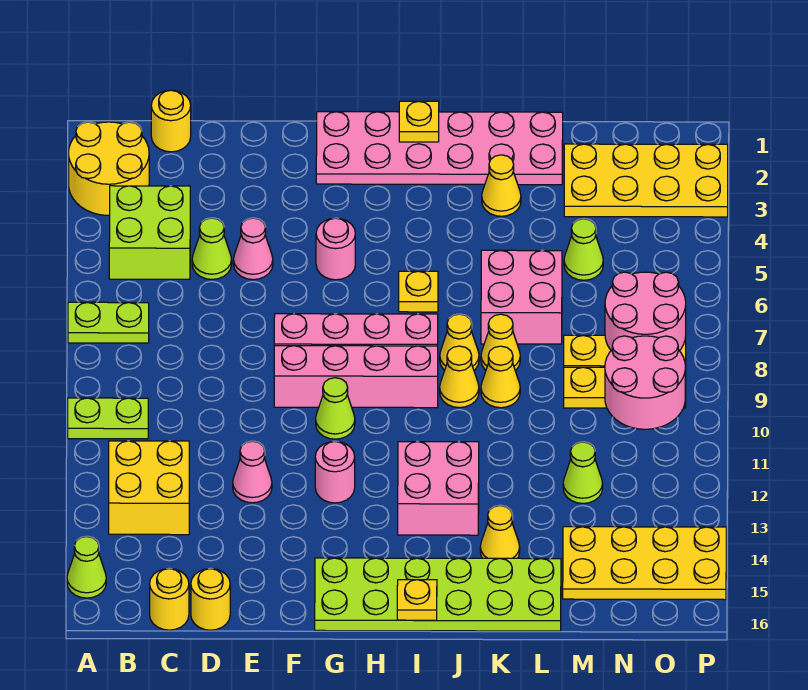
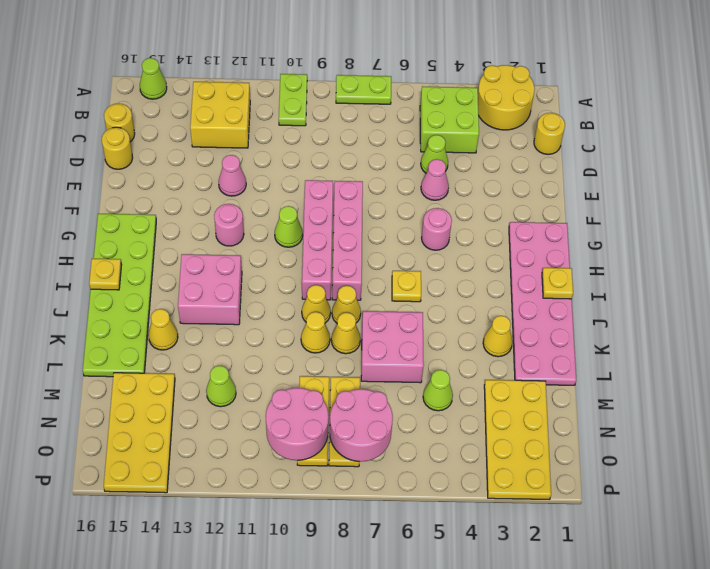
lime 1x2 plate [68,302,149,343] -> lime 1x2 plate turned to [336,75,391,104]

